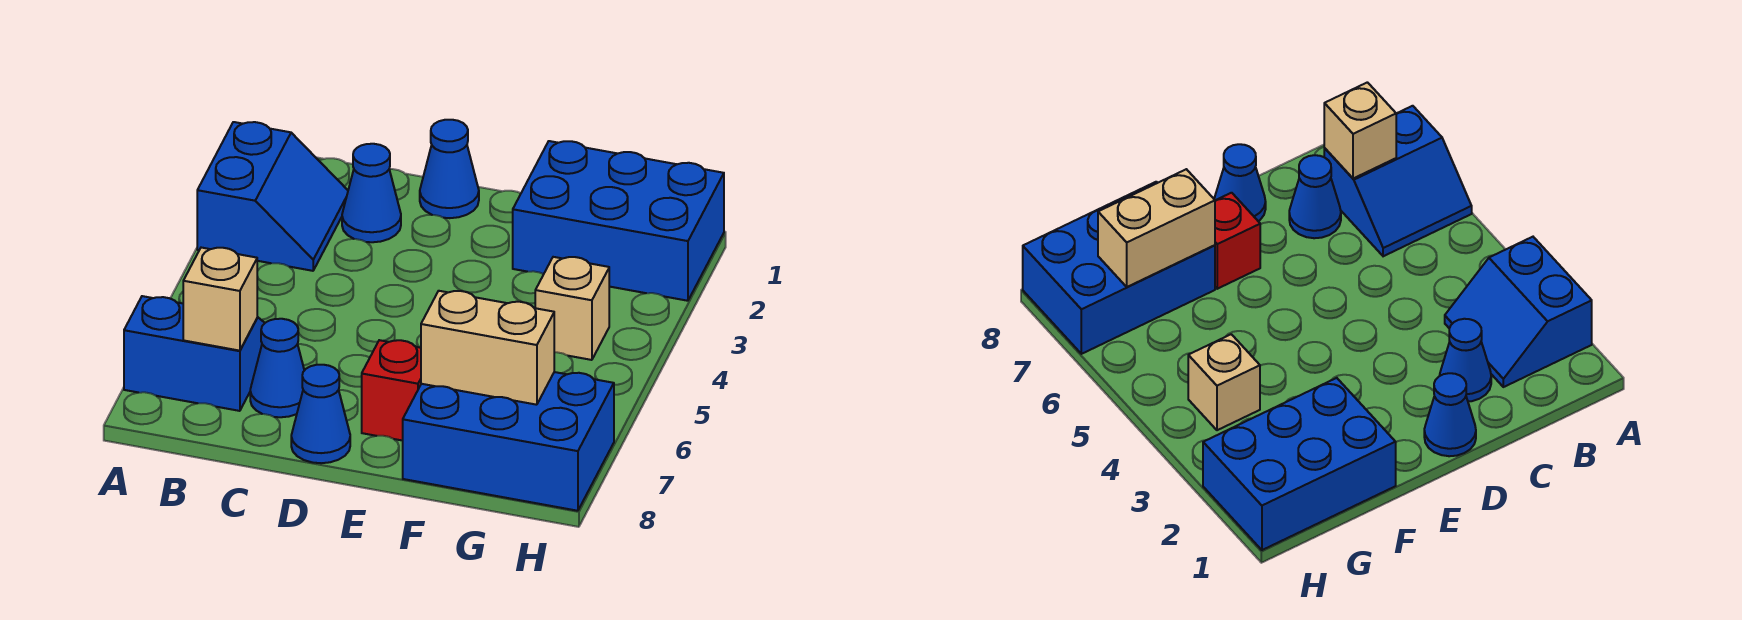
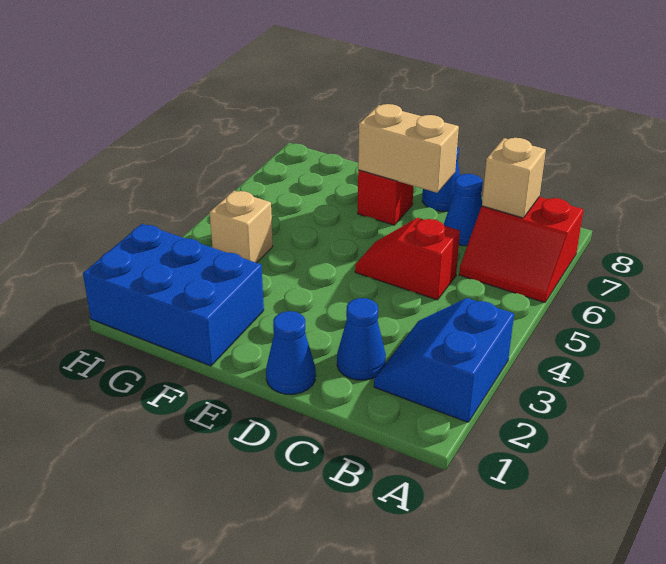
blue 2x2 slope [124,296,265,411] -> red 2x2 slope [459,197,584,303]
none -> red 1x2 slope [355,218,460,300]
blue 2x3 brick [403,372,614,511] -> none
tan 1x2 brick [421,291,554,405] -> tan 1x2 brick moved to [358,104,459,193]

